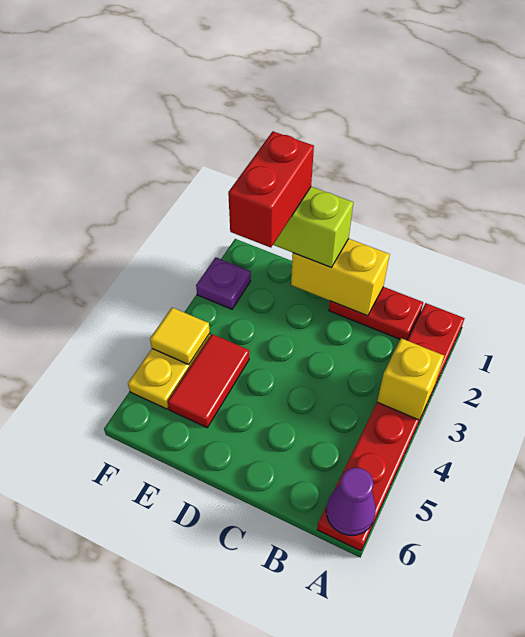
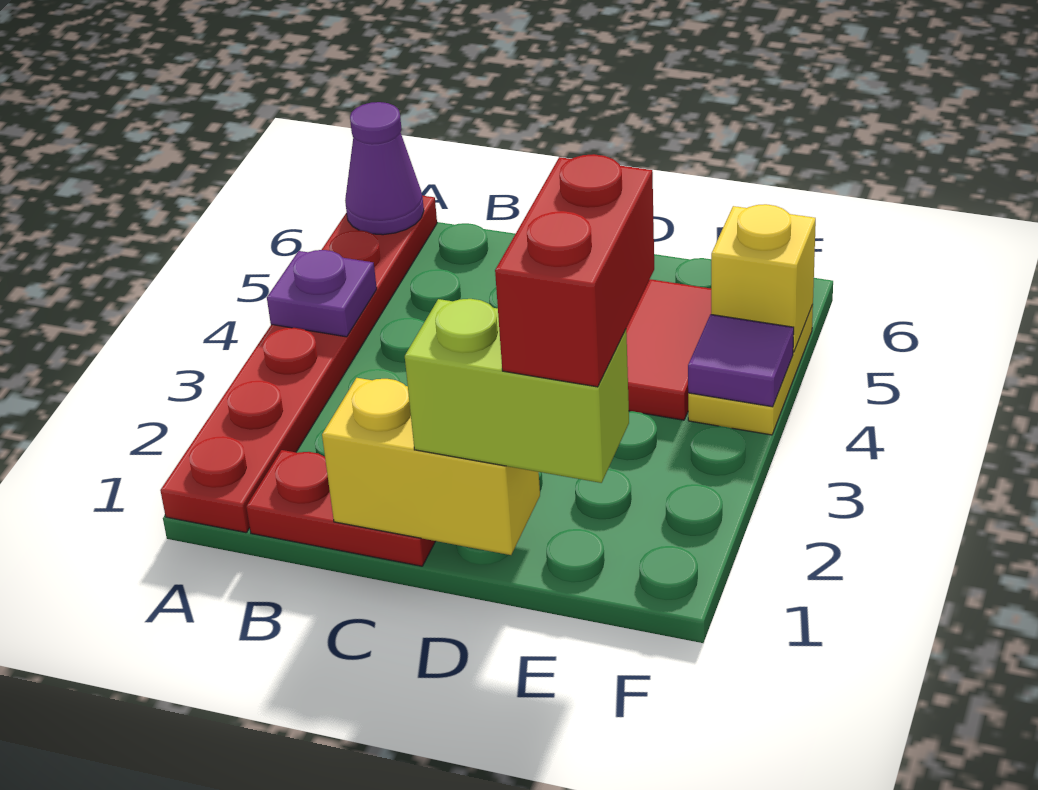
yellow 1x1 brick [377,338,444,420] -> yellow 1x1 brick moved to [711,204,816,352]
purple 1x1 plate [196,257,251,309] -> purple 1x1 plate moved to [267,250,377,337]
yellow 1x1 tile [150,308,210,364] -> purple 1x1 tile [688,314,794,407]

